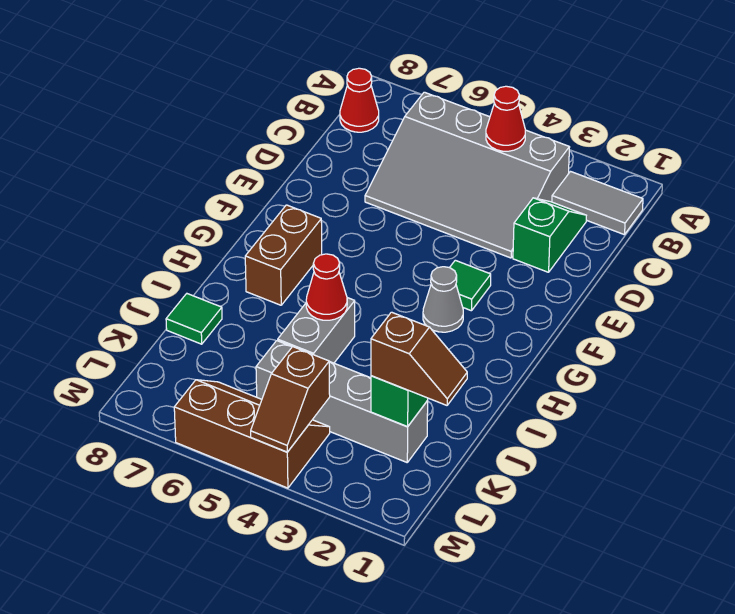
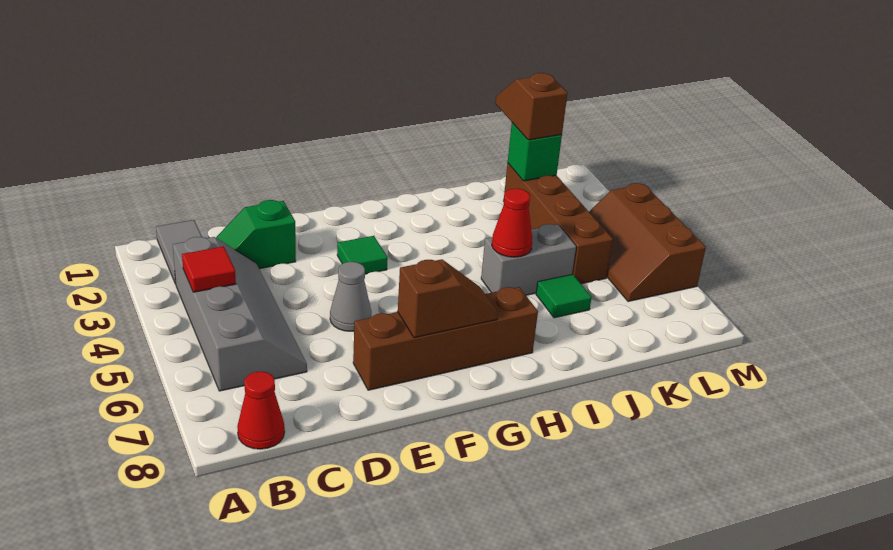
grey 3x4 slope [365,92,570,258] -> grey 2x4 slope [173,237,307,391]
red 1x1 cone [486,86,525,151] -> red 1x1 tile [182,246,236,292]
grey 1x1 cone [423,267,463,332] -> grey 1x1 cone moved to [330,262,371,331]
brown 1x2 brick [245,205,322,305] -> brown 1x4 brick [353,287,538,390]
green 1x1 tile [166,294,222,344] -> green 1x1 tile moved to [536,274,592,318]
grey 1x4 brick [256,341,428,462] -> brown 1x4 brick [504,163,613,284]
brown 1x2 slope [251,347,330,452] -> brown 1x2 slope moved to [398,259,498,338]

